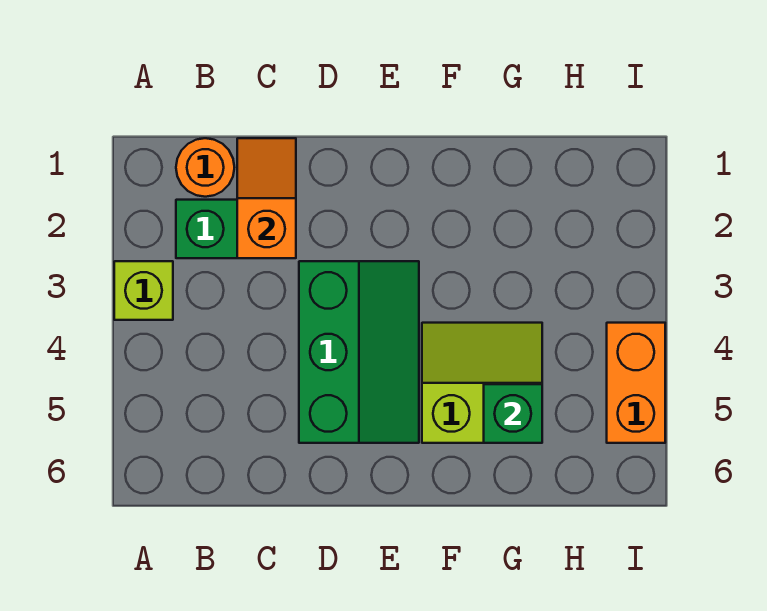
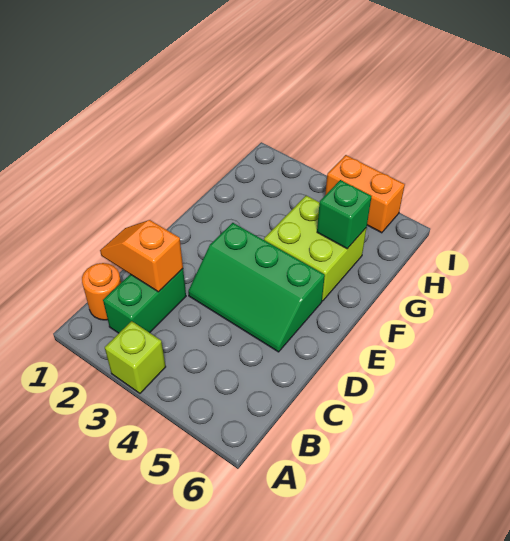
green 2x3 slope [299,261,419,443] -> green 2x3 slope turned to [188,223,325,352]
lime 2x2 slope [422,323,542,443] -> lime 2x2 brick [264,195,367,301]

